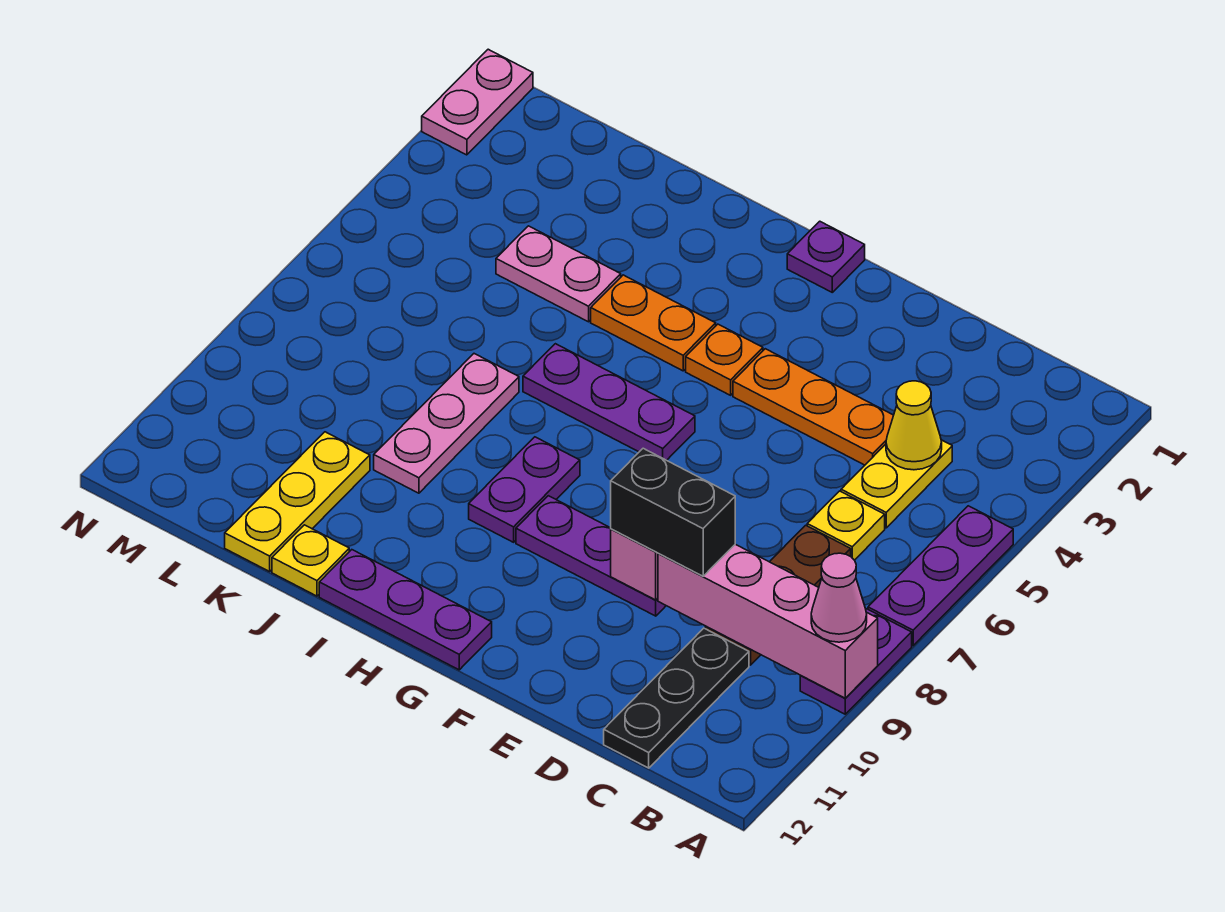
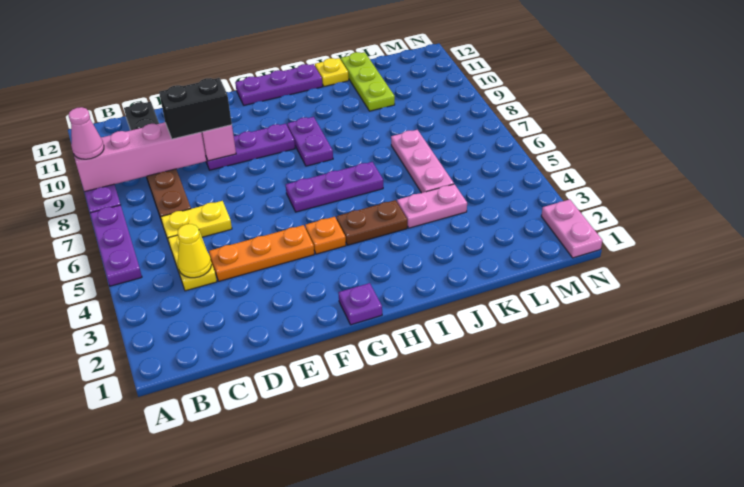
yellow 1x1 plate [807,491,885,560] -> yellow 1x2 plate [161,201,232,242]
orange 1x2 plate [591,275,716,371] -> brown 1x2 plate [336,200,407,245]
pink 1x3 plate [374,354,519,493] -> pink 1x3 plate moved to [391,130,454,193]
yellow 1x3 plate [225,432,370,572] -> lime 1x3 plate [341,52,395,111]

